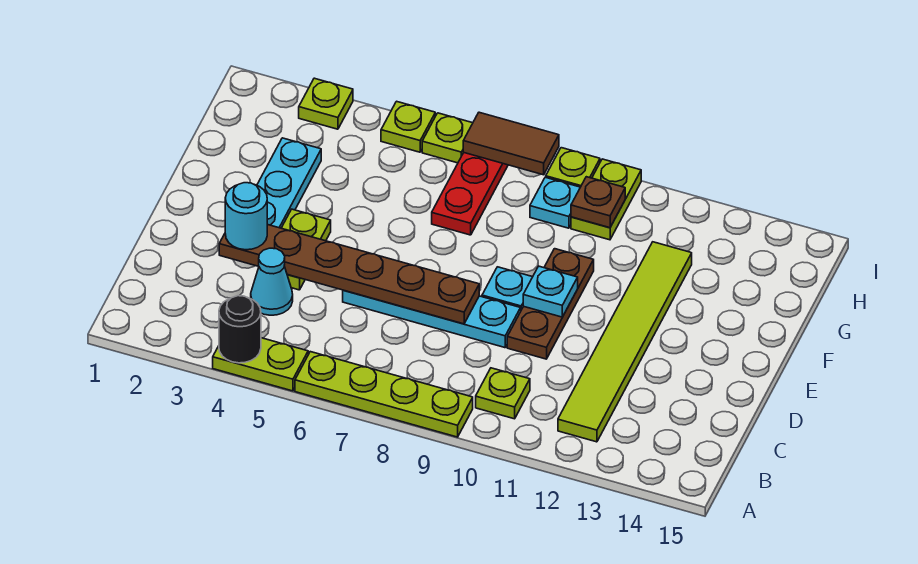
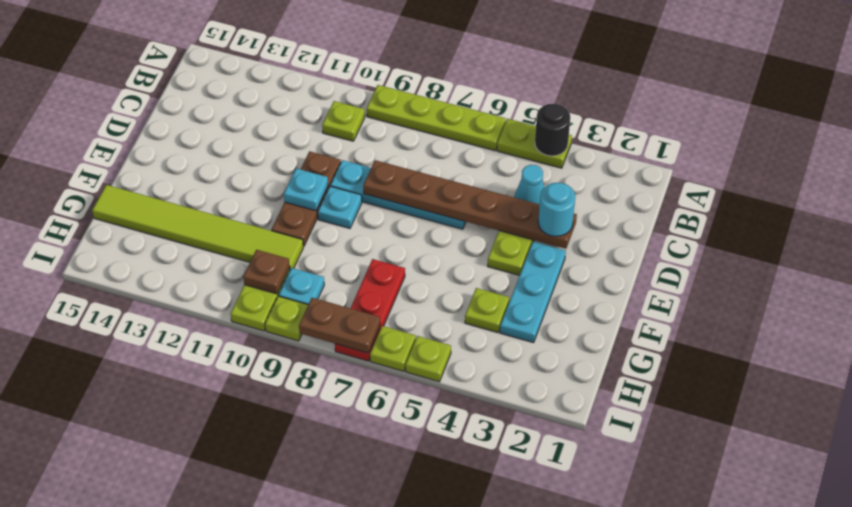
lime 1x6 tile [558,242,692,442] -> lime 1x6 tile turned to [92,185,303,269]
lime 1x1 plate [299,78,353,129] -> lime 1x1 plate moved to [465,288,509,333]
brown 1x2 tile [463,112,559,175] -> brown 1x2 plate [299,298,380,353]

